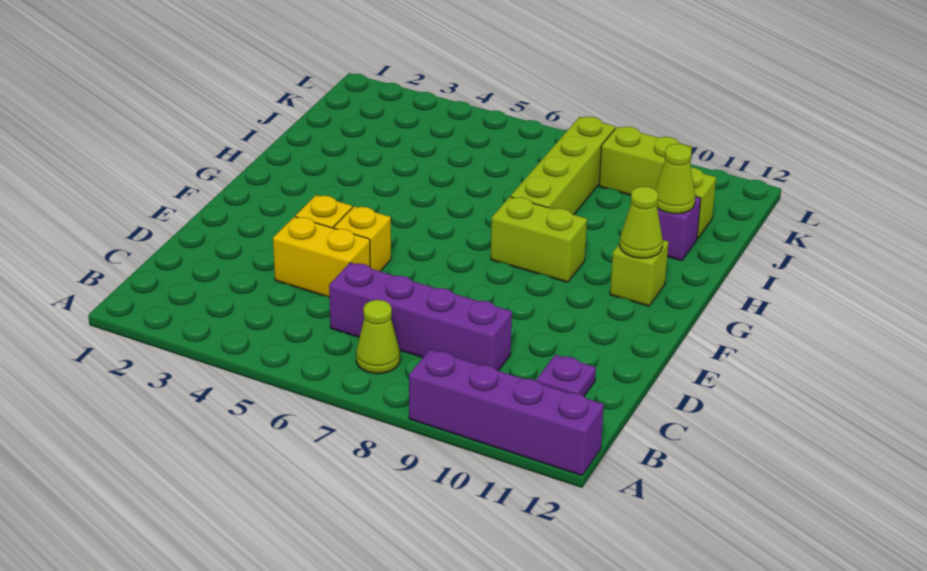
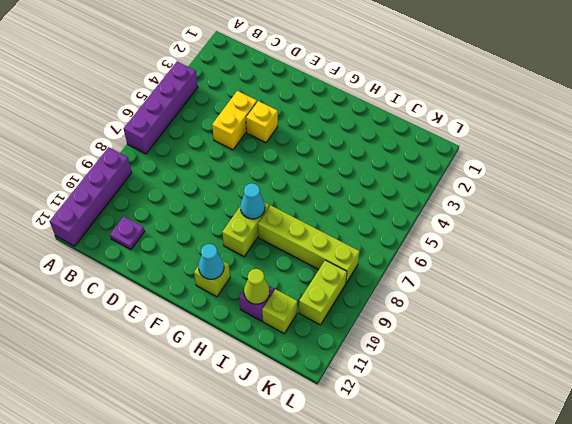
lime 1x1 cone [356,300,400,374] -> none
purple 1x4 brick [329,262,512,371] -> purple 1x4 brick moved to [124,62,198,154]
yellow 1x1 brick [334,206,391,271] -> none
none -> cyan 1x1 cone [240,183,265,219]
lime 1x1 cone [620,186,663,258] -> cyan 1x1 cone [198,244,224,279]

